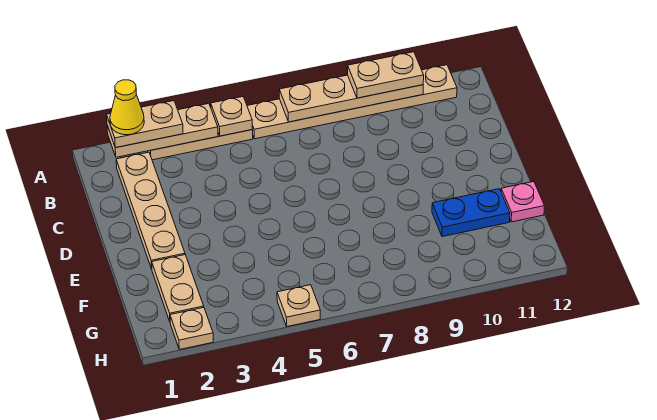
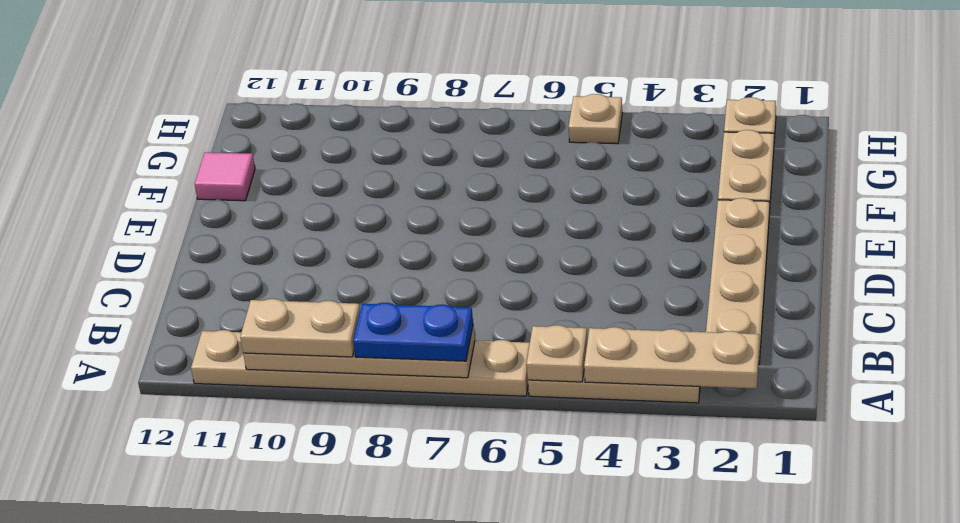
tan 1x2 plate [107,101,183,148] -> none
yellow 1x1 cone [110,80,144,135] -> none
blue 1x2 plate [432,189,510,237] -> blue 1x2 plate moved to [353,303,473,361]
pink 1x1 plate [501,182,544,222] -> pink 1x1 tile [195,152,255,201]

